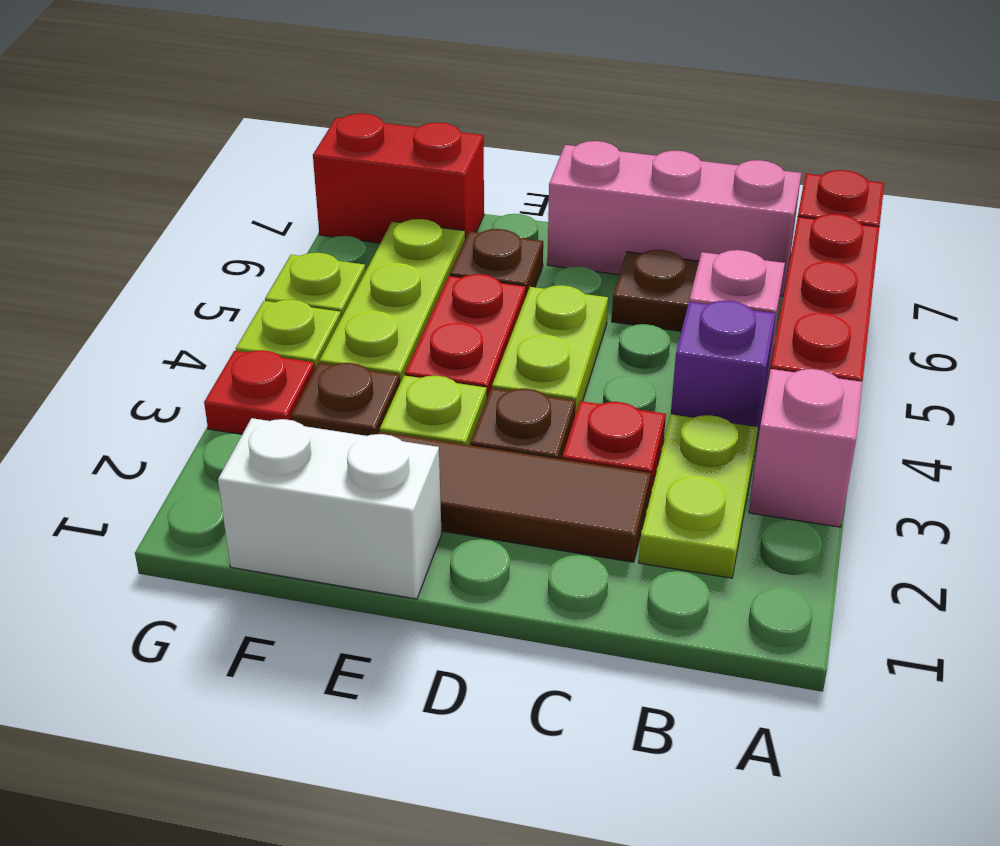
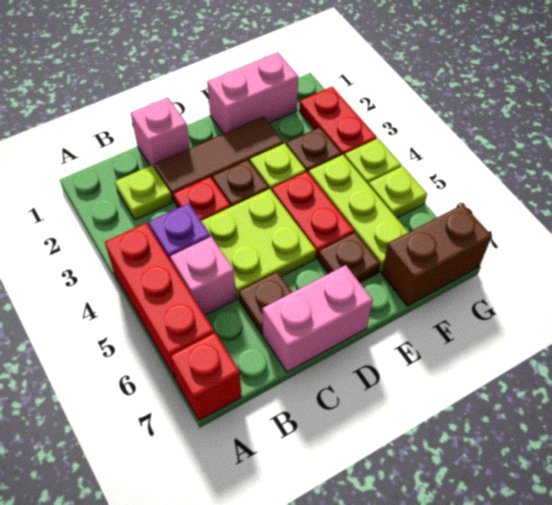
pink 1x1 brick [749,369,862,527] -> pink 1x1 brick moved to [131,98,190,168]
lime 1x2 plate [639,414,758,578] -> lime 1x1 plate [115,165,172,220]
pink 1x3 brick [547,141,801,296] -> pink 1x2 brick [262,265,373,372]
lime 1x2 plate [492,285,608,415] -> lime 2x2 plate [201,189,316,298]
white 1x2 brick [218,418,442,599] -> pink 1x2 brick [207,53,298,134]
red 1x2 brick [313,113,484,243] -> brown 1x2 brick [382,205,492,306]
red 1x1 plate [204,350,315,434] -> red 1x2 plate [299,87,377,156]

